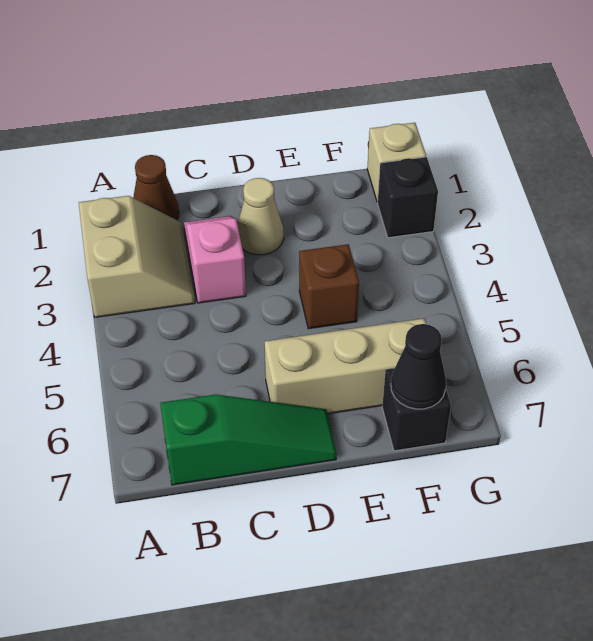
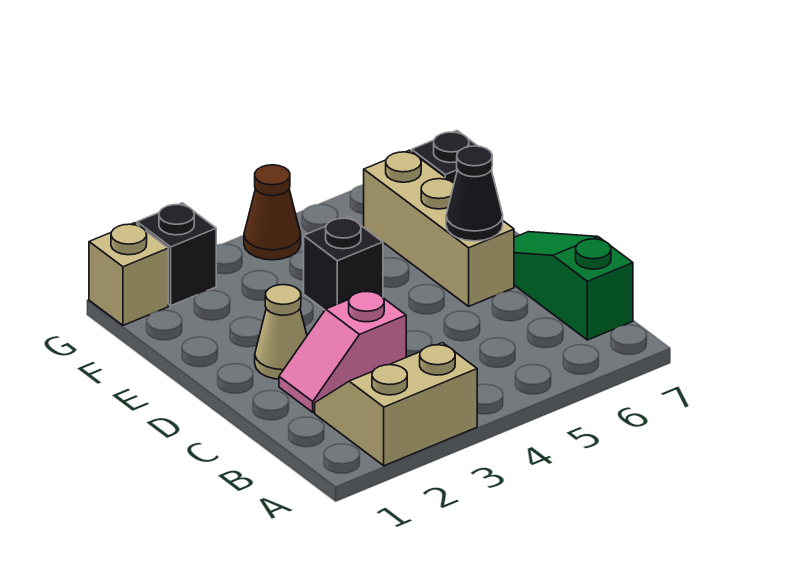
brown 1x1 cone [133,155,179,220] -> brown 1x1 cone moved to [244,165,301,260]
brown 1x1 brick [299,244,359,329] -> black 1x1 brick [304,217,383,310]
black 1x1 cone [391,324,446,409] -> black 1x1 cone moved to [446,146,503,241]

